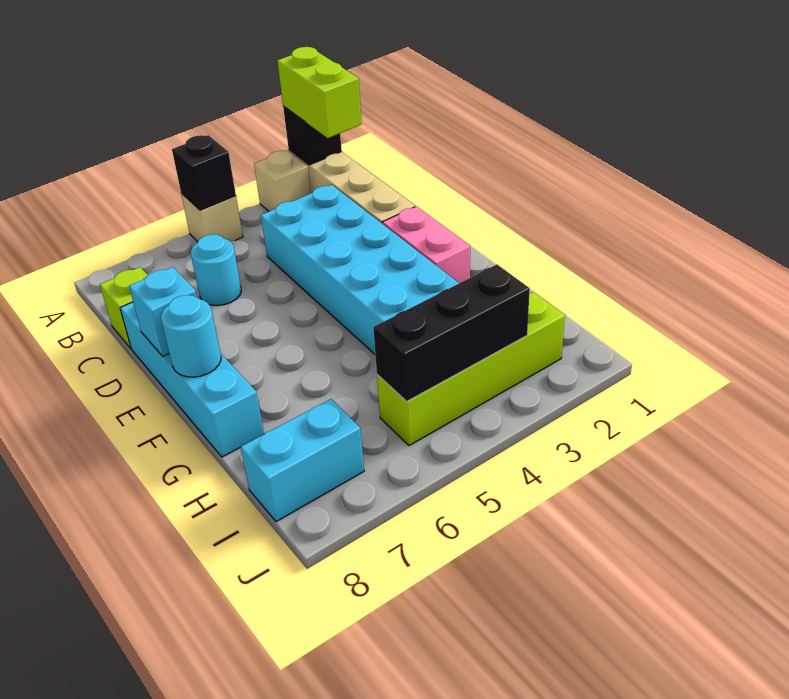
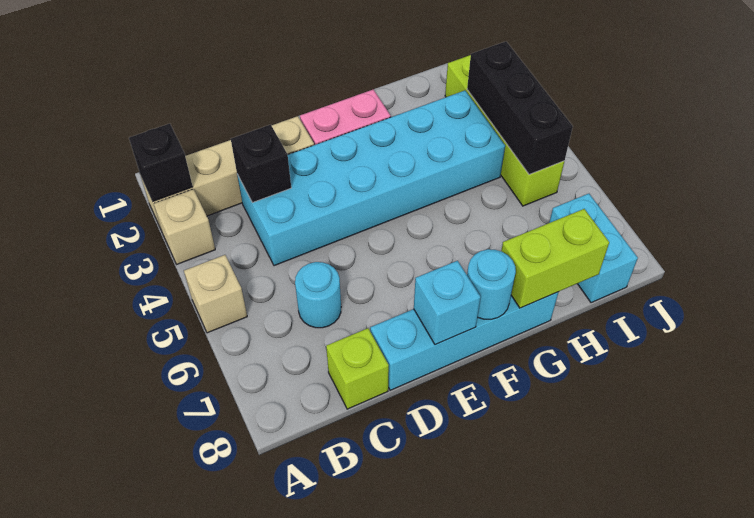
lime 1x2 brick [277,47,362,138] -> lime 1x2 brick moved to [501,209,609,308]
black 1x1 brick [172,135,236,210] -> black 1x1 brick moved to [231,125,291,203]

